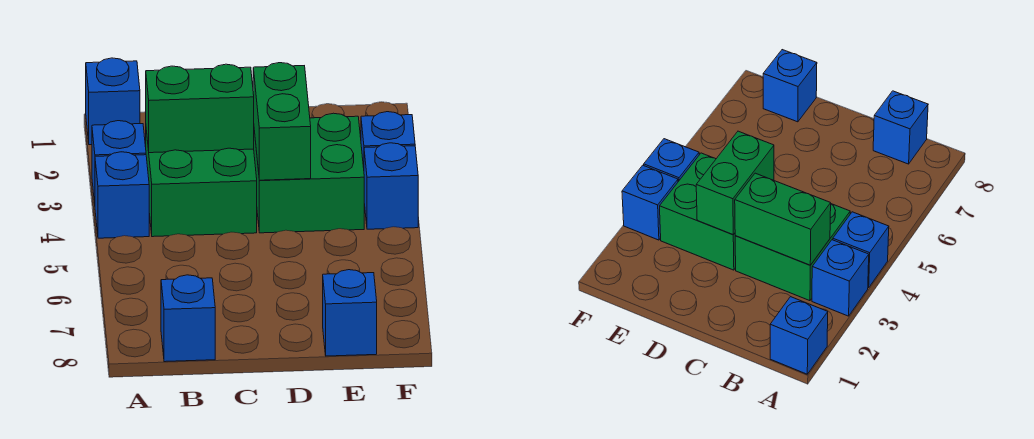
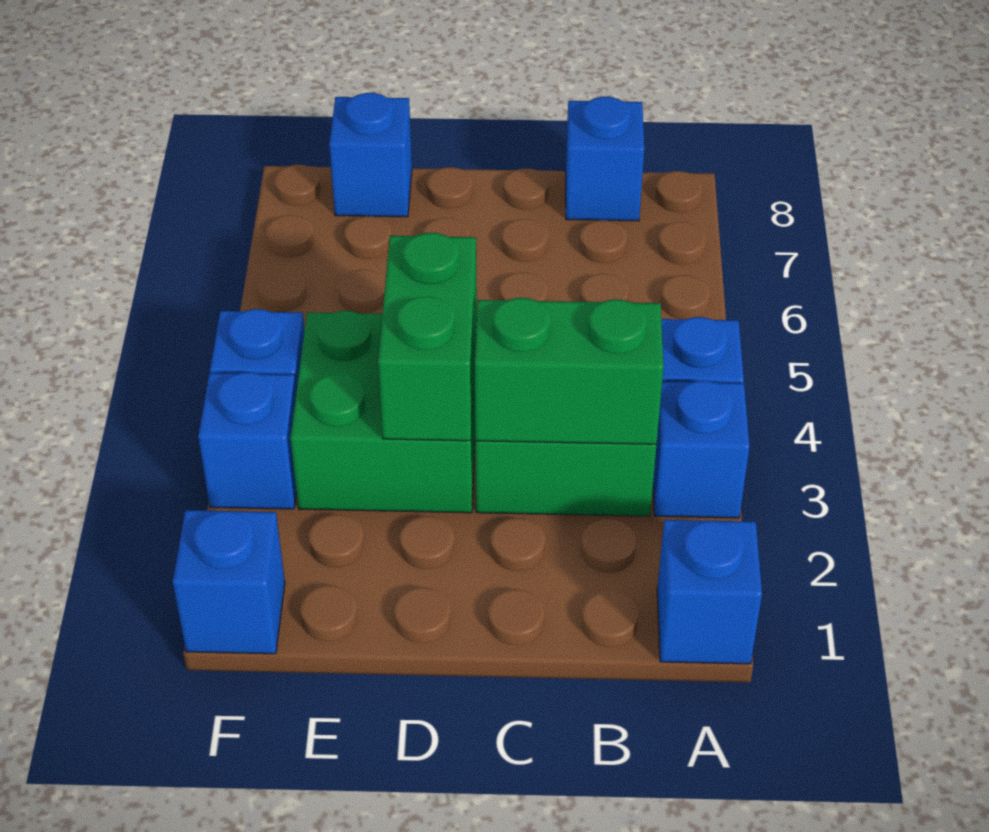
none -> blue 1x1 brick [173,510,285,654]

